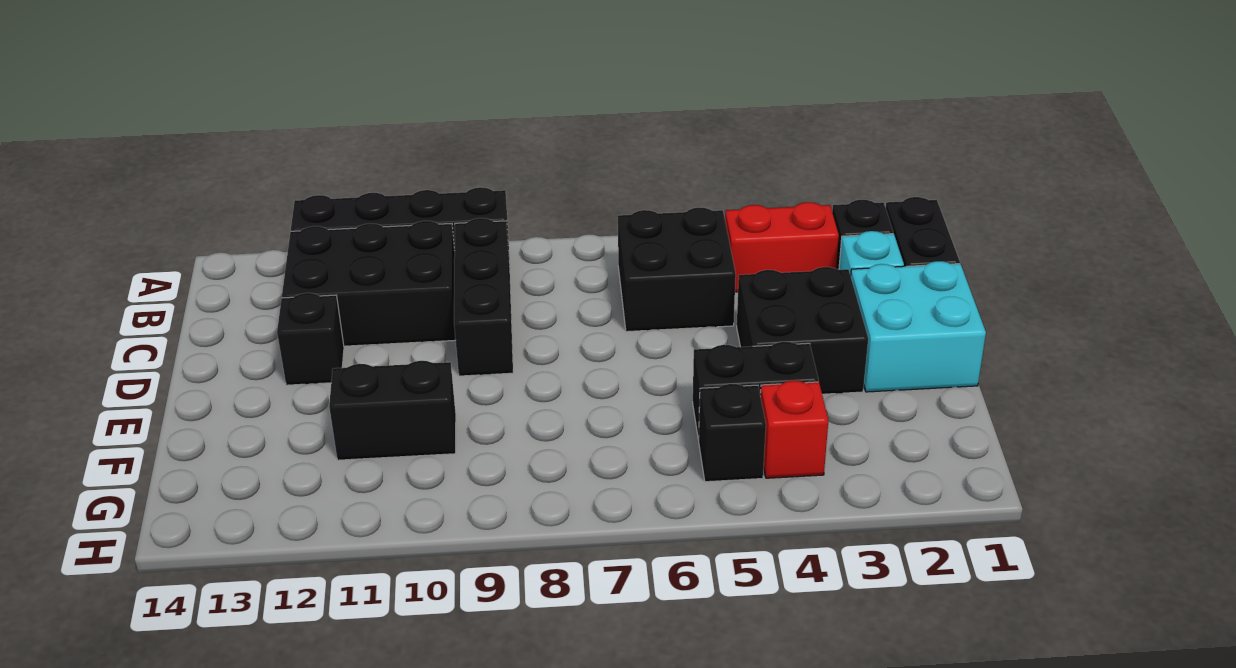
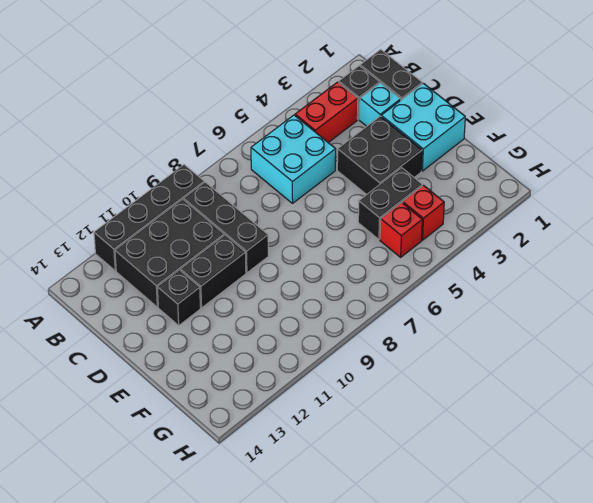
black 2x2 brick [618,207,736,332] -> cyan 2x2 brick [251,115,336,203]
black 1x2 brick [329,361,456,460] -> black 1x2 brick moved to [180,235,246,308]
black 1x1 brick [699,384,766,482] -> red 1x1 brick [380,202,422,257]

